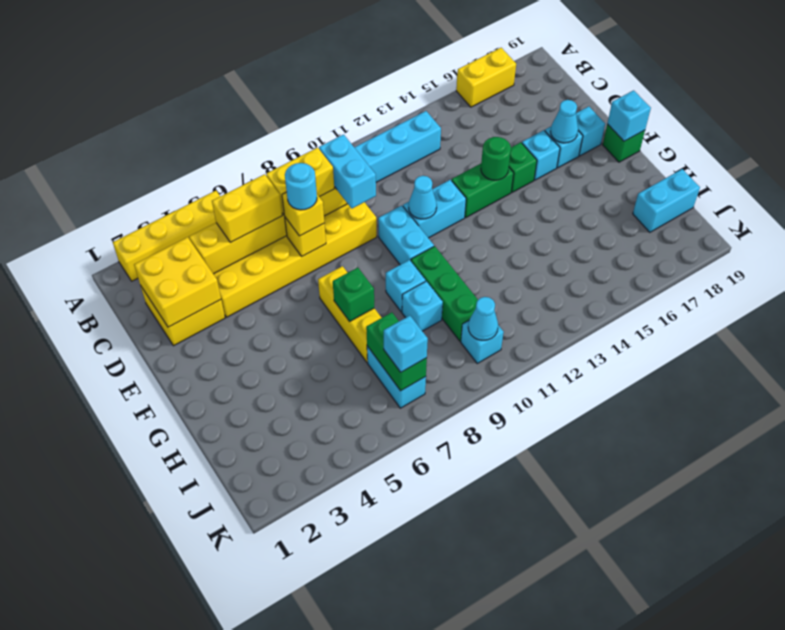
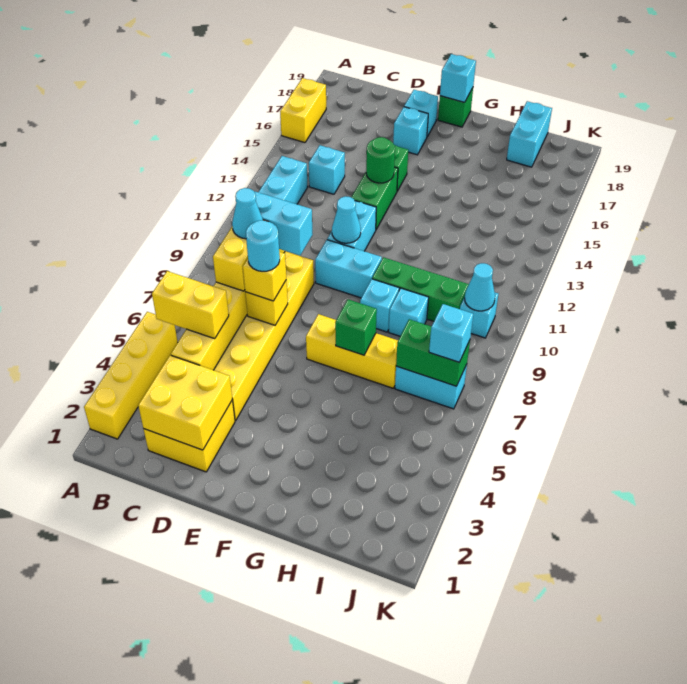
yellow 1x2 brick [212,174,282,243] -> yellow 1x2 brick turned to [152,271,229,339]
cyan 1x1 brick [522,130,560,180] -> cyan 1x1 brick moved to [309,145,345,194]
cyan 1x1 cone [550,100,578,143] -> cyan 1x1 cone moved to [232,188,263,239]

